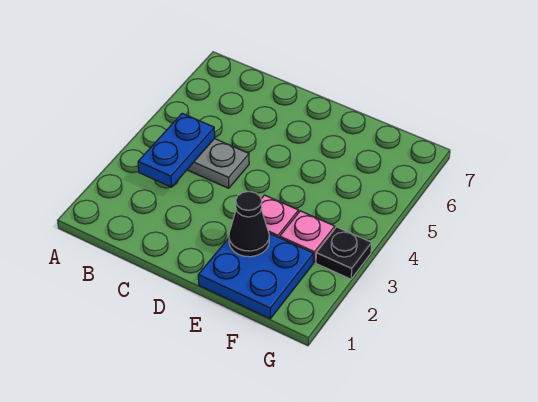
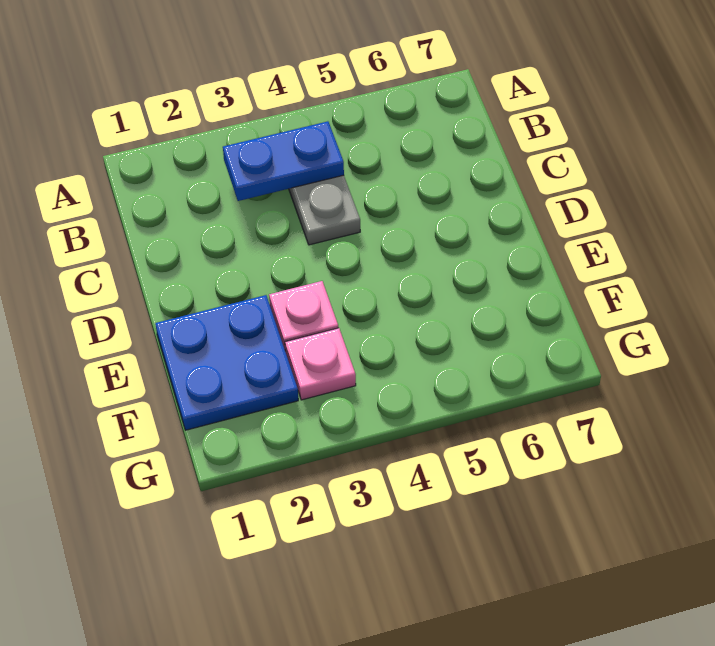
black 1x1 cone [229,192,269,257] -> none
black 1x1 plate [316,227,372,279] -> none

